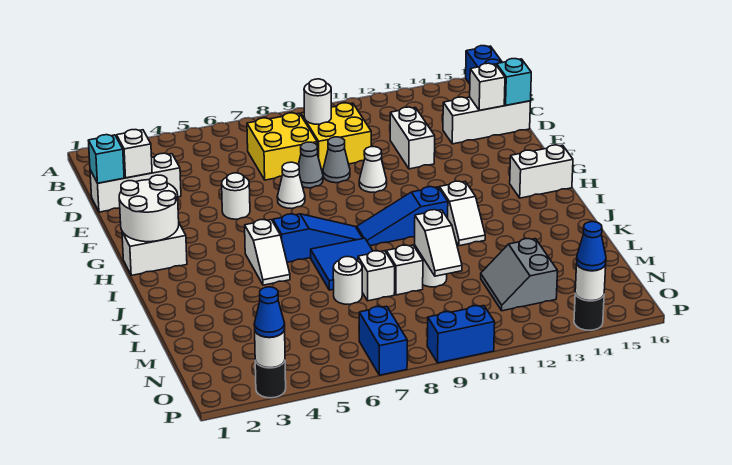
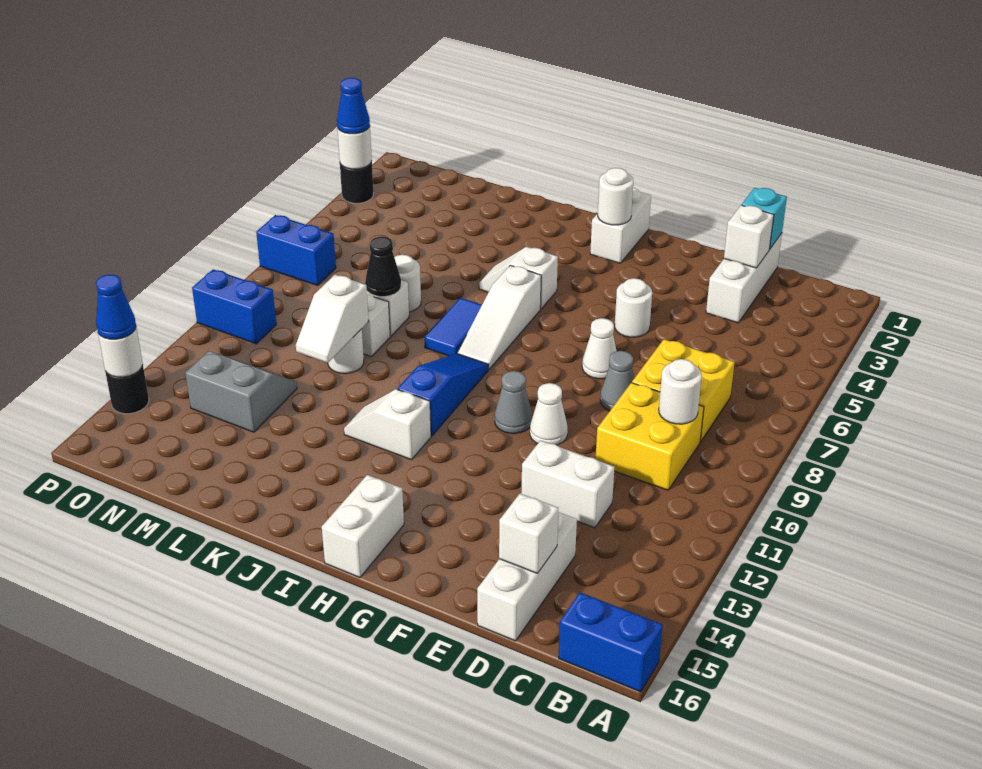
cyan 1x1 brick [497,59,531,105] -> none
grey 1x1 cone [323,137,350,183] -> grey 1x1 cone moved to [495,371,532,434]
white 2x2 round brick [119,175,179,242] -> white 1x1 round brick [598,168,633,225]
blue 1x3 slope [273,214,363,262] -> white 1x3 slope [457,265,541,370]
blue 2x2 tile [311,238,373,290] -> blue 1x2 tile [424,298,482,356]
none -> black 1x1 cone [365,236,401,297]
white 1x2 slope [415,210,462,276] -> white 1x2 slope turned to [296,275,369,363]
blue 1x2 brick [427,306,495,363] -> blue 1x2 brick turned to [192,269,276,344]

